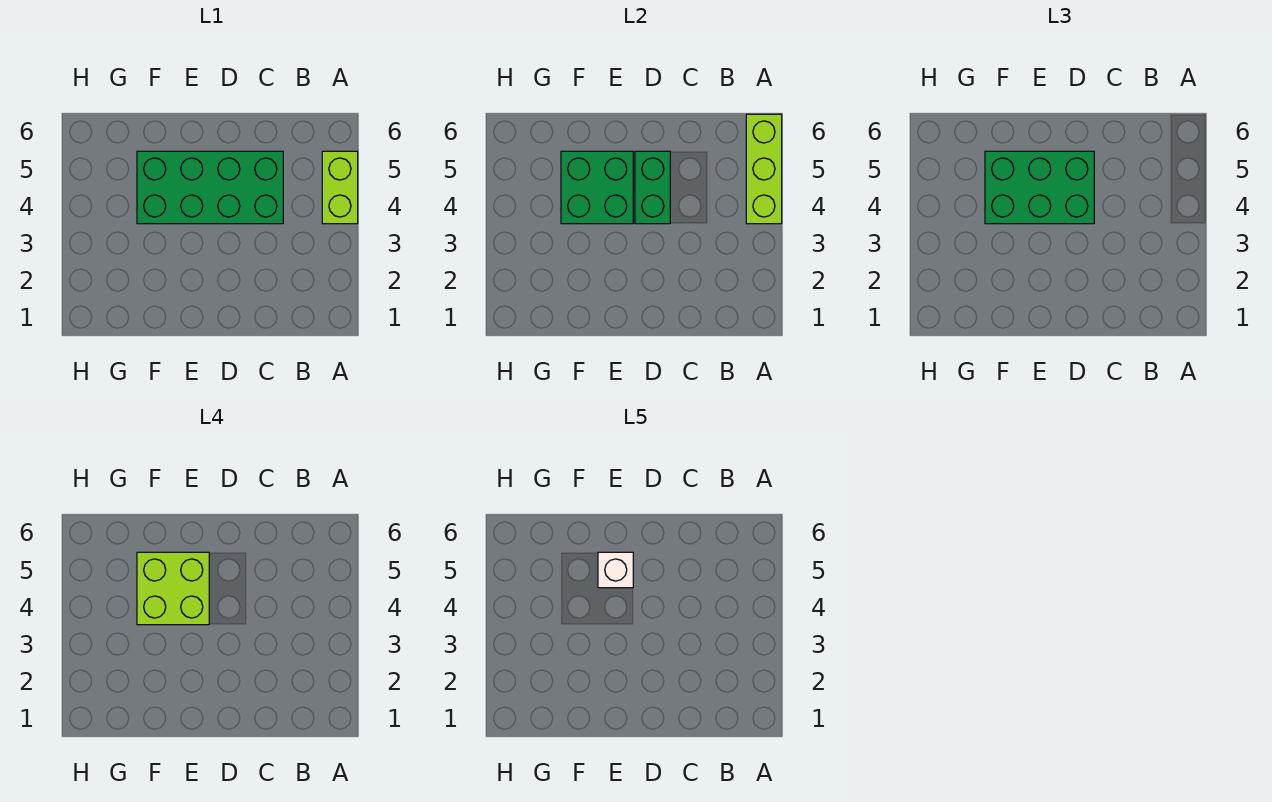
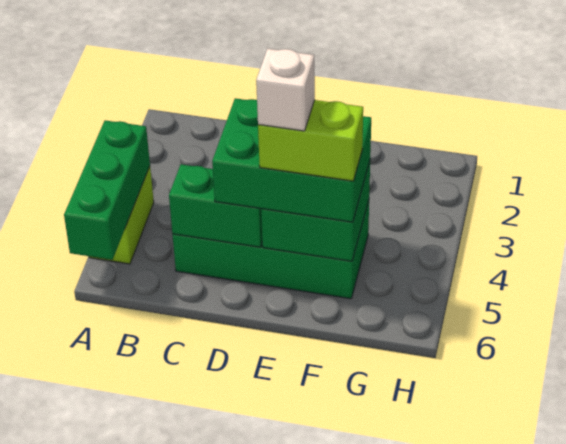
lime 1x3 brick [746,114,782,224] -> green 1x3 brick [64,120,150,260]
green 1x2 brick [635,151,670,224] -> green 1x2 brick turned to [169,164,262,247]
lime 2x2 brick [137,552,209,625] -> lime 1x2 brick [258,100,363,181]

